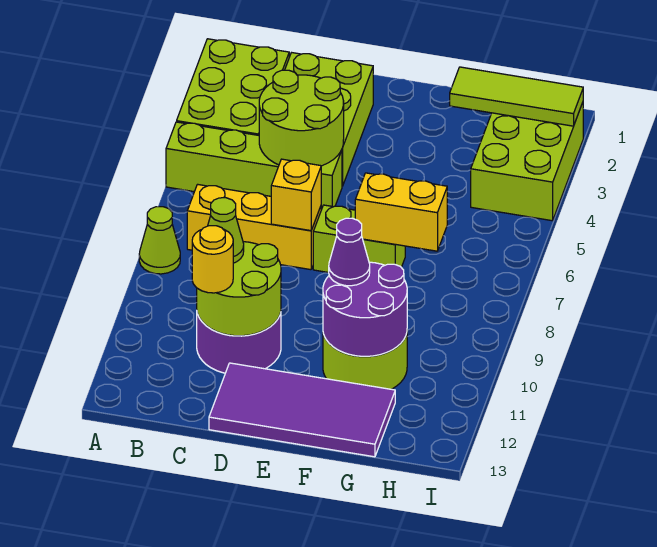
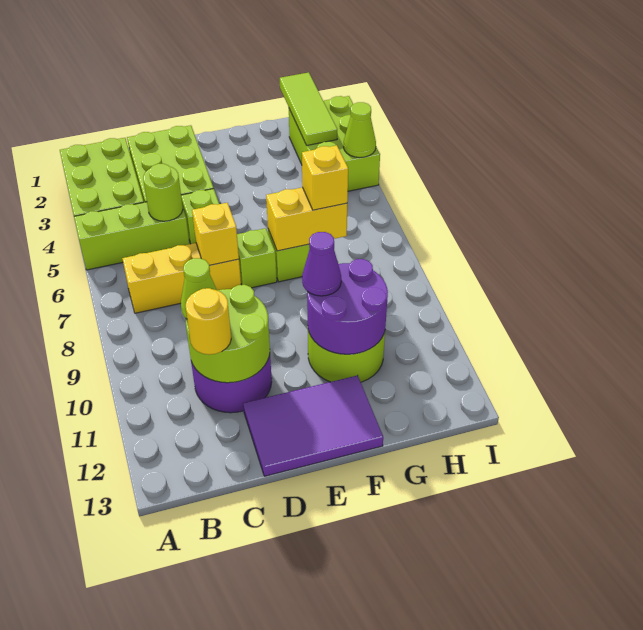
lime 1x1 cone [139,207,180,274] -> lime 1x1 cone moved to [344,102,376,158]
lime 2x2 round brick [259,70,344,166] -> lime 1x1 round brick [143,164,183,221]
purple 2x4 tile [209,363,395,457] -> purple 2x3 tile [243,376,383,476]
lime 1x3 tile [450,67,583,126] -> lime 1x3 tile turned to [280,72,337,145]
none -> yellow 1x1 brick [302,145,348,210]

